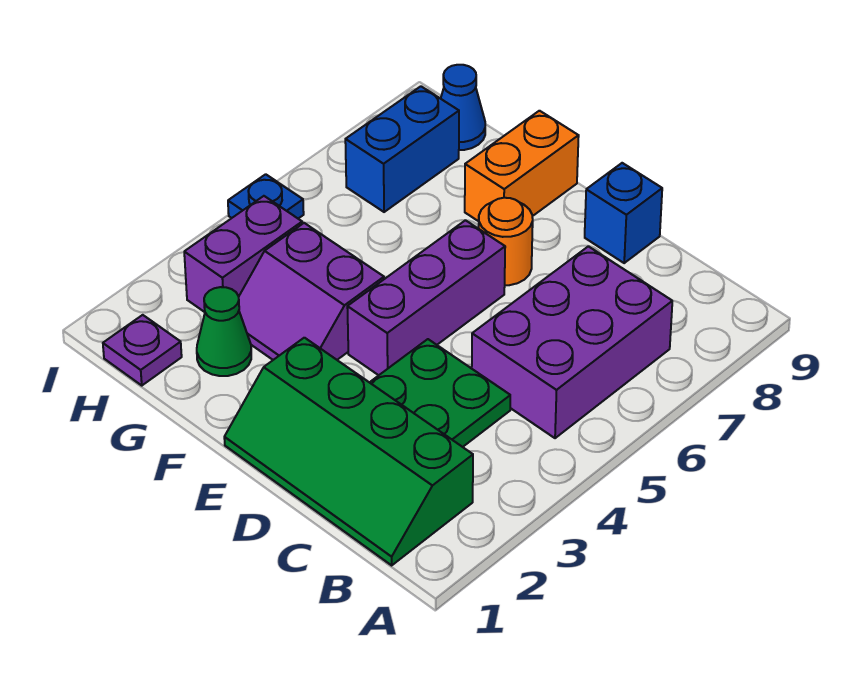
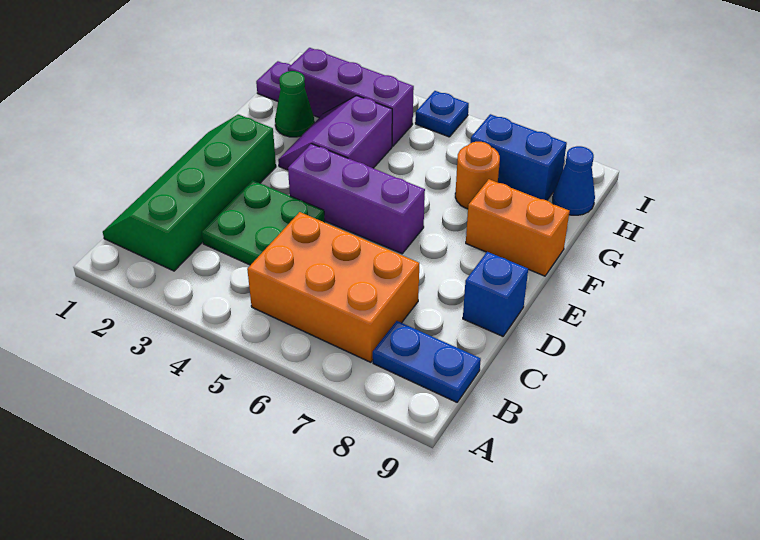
purple 2x3 brick [472,246,672,438] -> orange 2x3 brick [247,212,419,362]
none -> blue 1x2 plate [373,321,481,402]
orange 1x1 round brick [479,198,533,285] -> orange 1x1 round brick moved to [455,142,500,209]
purple 1x2 brick [184,196,302,312] -> purple 1x3 brick [288,48,414,146]

